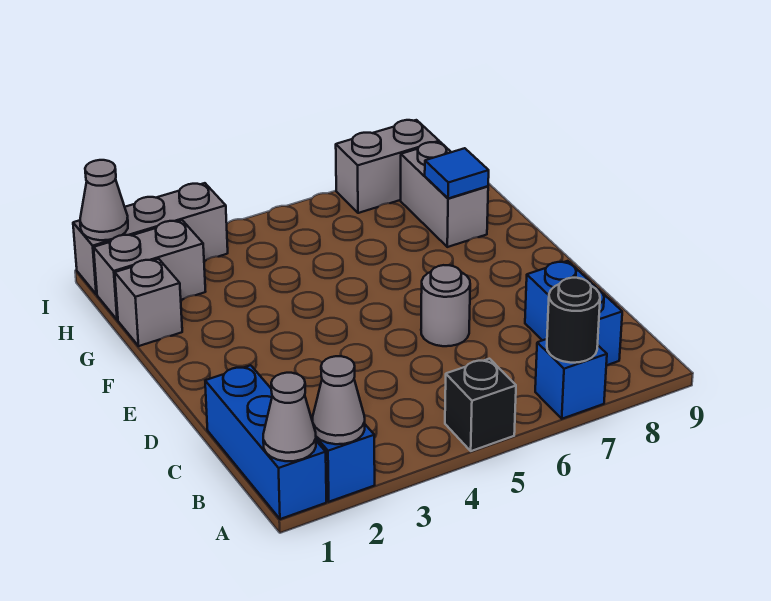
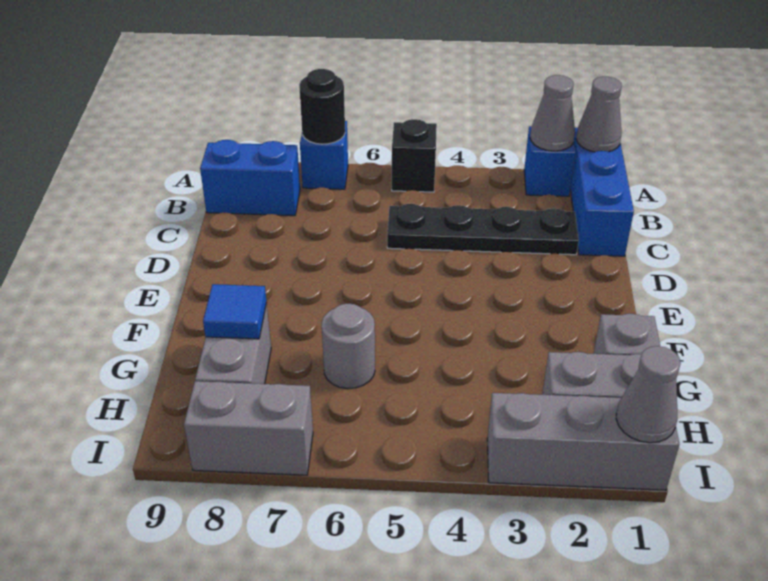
blue 1x2 brick [525,261,622,365] -> blue 1x2 brick turned to [200,140,300,216]
none -> black 1x4 plate [387,204,579,255]
grey 1x1 round brick [421,265,470,346] -> grey 1x1 round brick moved to [322,304,375,389]

